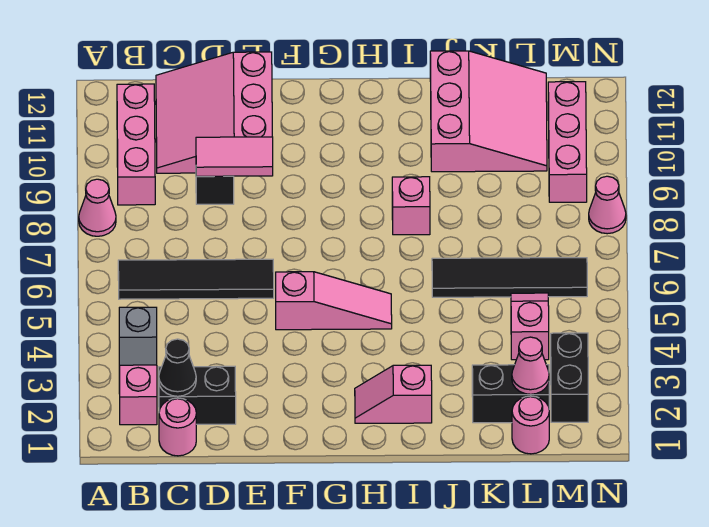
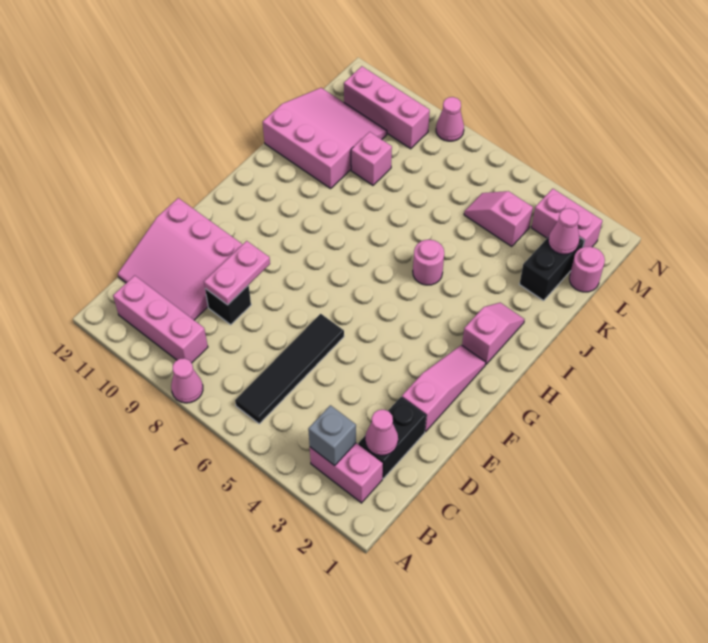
pink 1x1 round brick [159,398,196,456] -> pink 1x1 round brick moved to [413,240,444,285]
black 1x1 cone [159,339,196,396] -> pink 1x1 cone [365,410,398,456]
pink 1x2 tile [196,137,273,176] -> pink 1x2 plate [204,241,270,305]
pink 1x3 slope [276,272,392,330] -> pink 1x3 slope moved to [402,345,486,432]
pink 1x2 slope [355,365,432,423] -> pink 1x2 slope turned to [462,303,525,364]
pink 1x1 brick [392,177,430,235] -> pink 1x1 brick moved to [351,132,392,185]
black 1x4 tile [432,258,587,297] -> none
black 1x2 brick [551,333,588,422] -> pink 1x2 brick [531,189,603,247]

